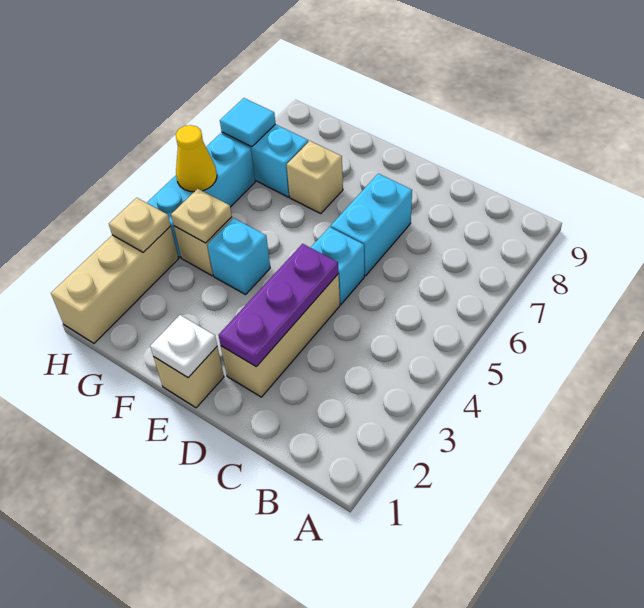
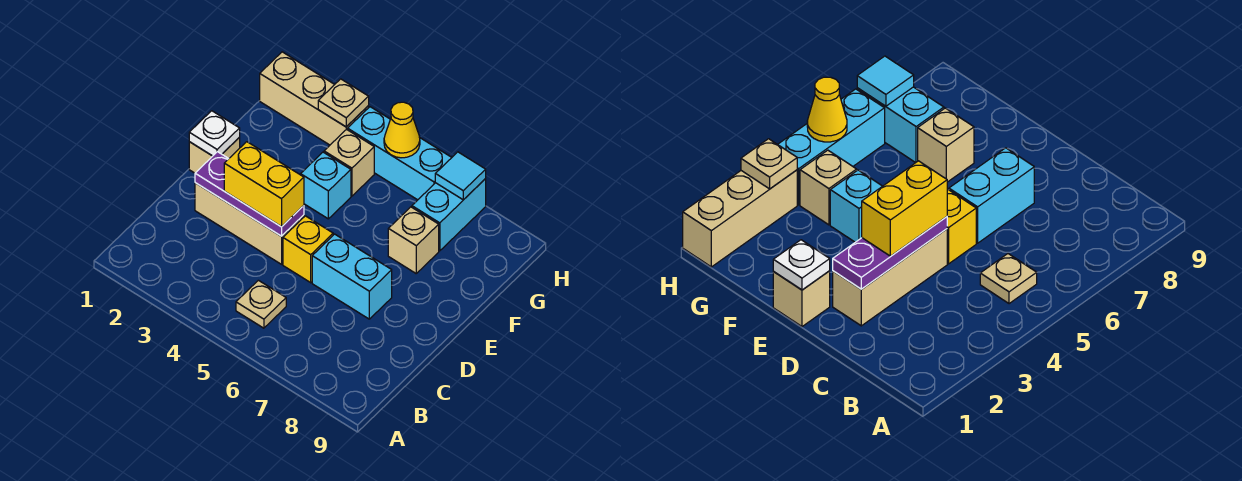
none -> yellow 1x2 brick [224,142,304,227]
cyan 1x1 brick [311,227,364,304] -> yellow 1x1 brick [283,216,333,283]
tan 1x1 plate [171,189,232,243] -> tan 1x1 plate moved to [236,280,286,328]

